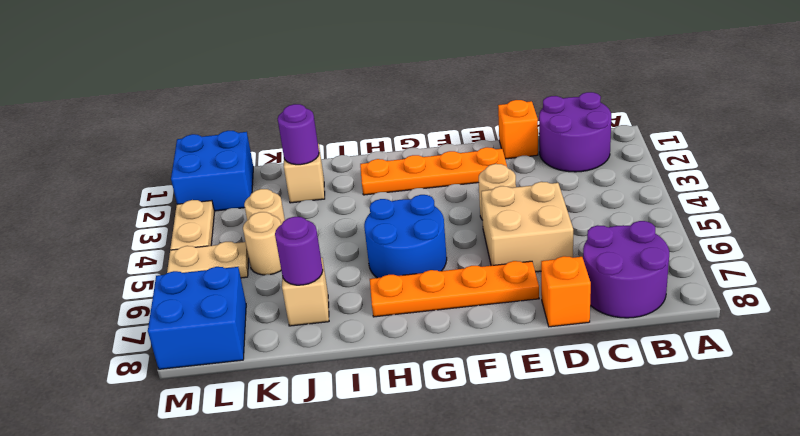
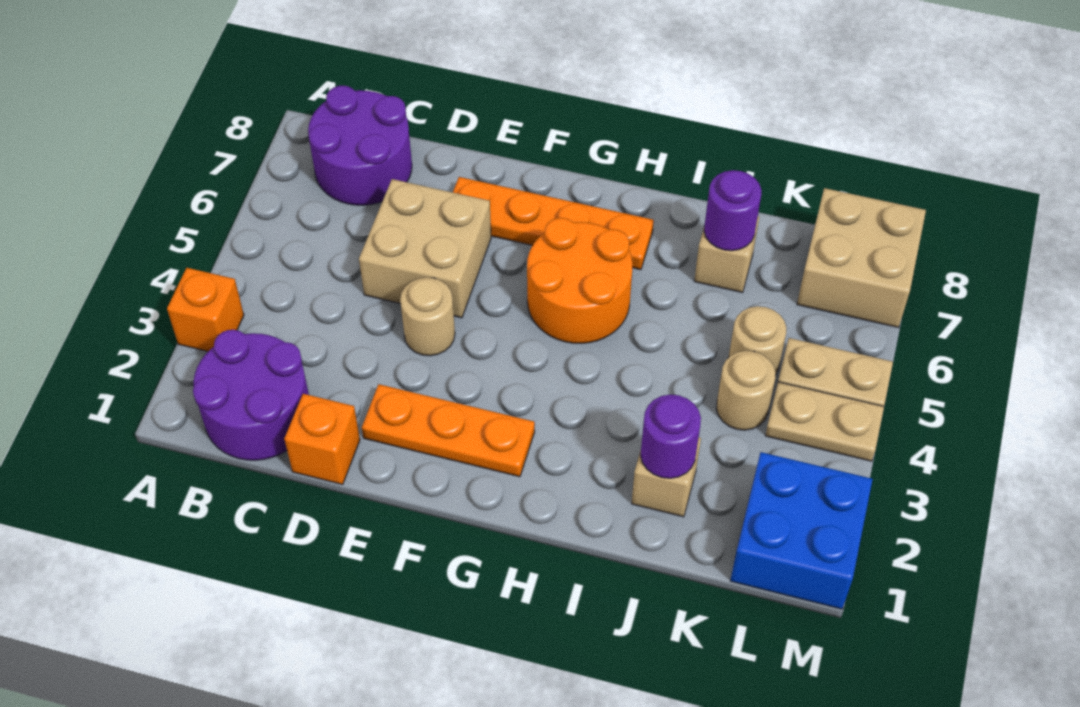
orange 1x1 brick [541,256,591,327] -> orange 1x1 brick moved to [167,268,244,351]
orange 1x4 plate [360,147,507,195] -> orange 1x3 plate [362,384,535,477]
blue 2x2 round brick [364,195,447,278] -> orange 2x2 round brick [527,218,632,344]
blue 2x2 brick [148,267,246,369] -> tan 2x2 brick [797,188,926,328]
tan 1x2 plate [170,200,214,250] -> tan 1x2 plate turned to [765,382,884,461]

